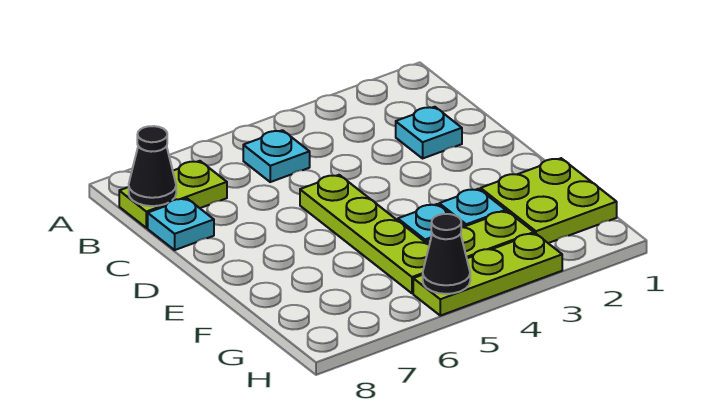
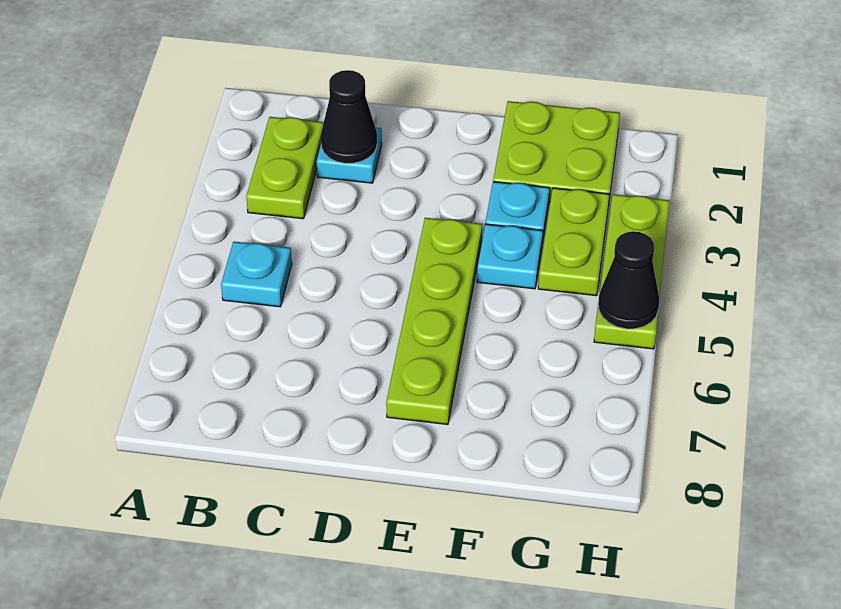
lime 1x2 plate [119,161,227,228] -> lime 1x2 plate moved to [246,117,324,219]
black 1x1 cone [129,126,176,206] -> black 1x1 cone moved to [321,70,377,163]
cyan 1x1 plate [148,198,214,250] -> none
lime 1x4 plate [300,175,429,293] -> lime 1x4 plate turned to [386,218,482,425]

